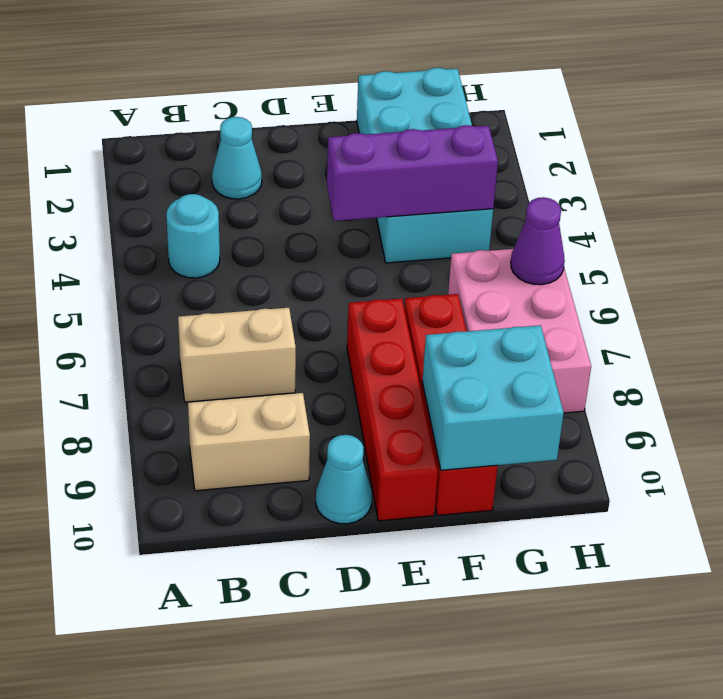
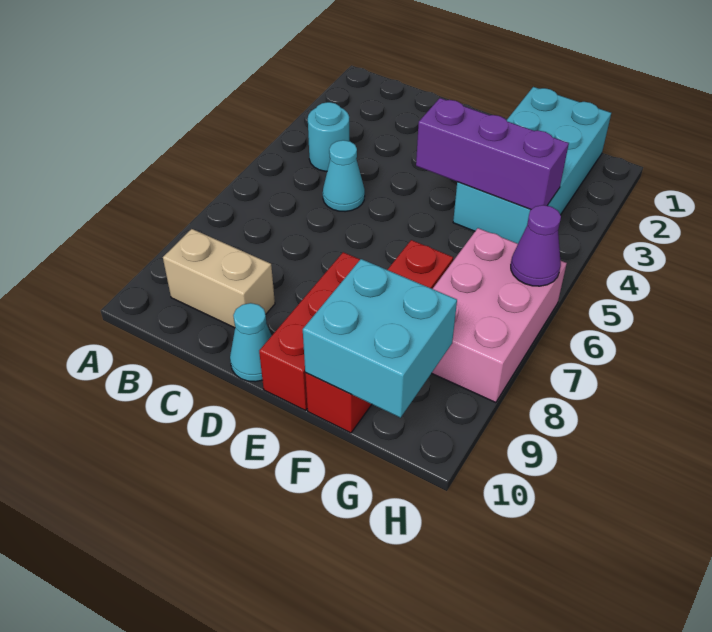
tan 1x2 brick [178,308,296,402] -> none
cyan 1x1 cone [212,117,262,199] -> cyan 1x1 cone moved to [323,140,365,212]
red 1x4 brick [347,298,438,521] -> red 1x3 brick [259,252,360,410]

